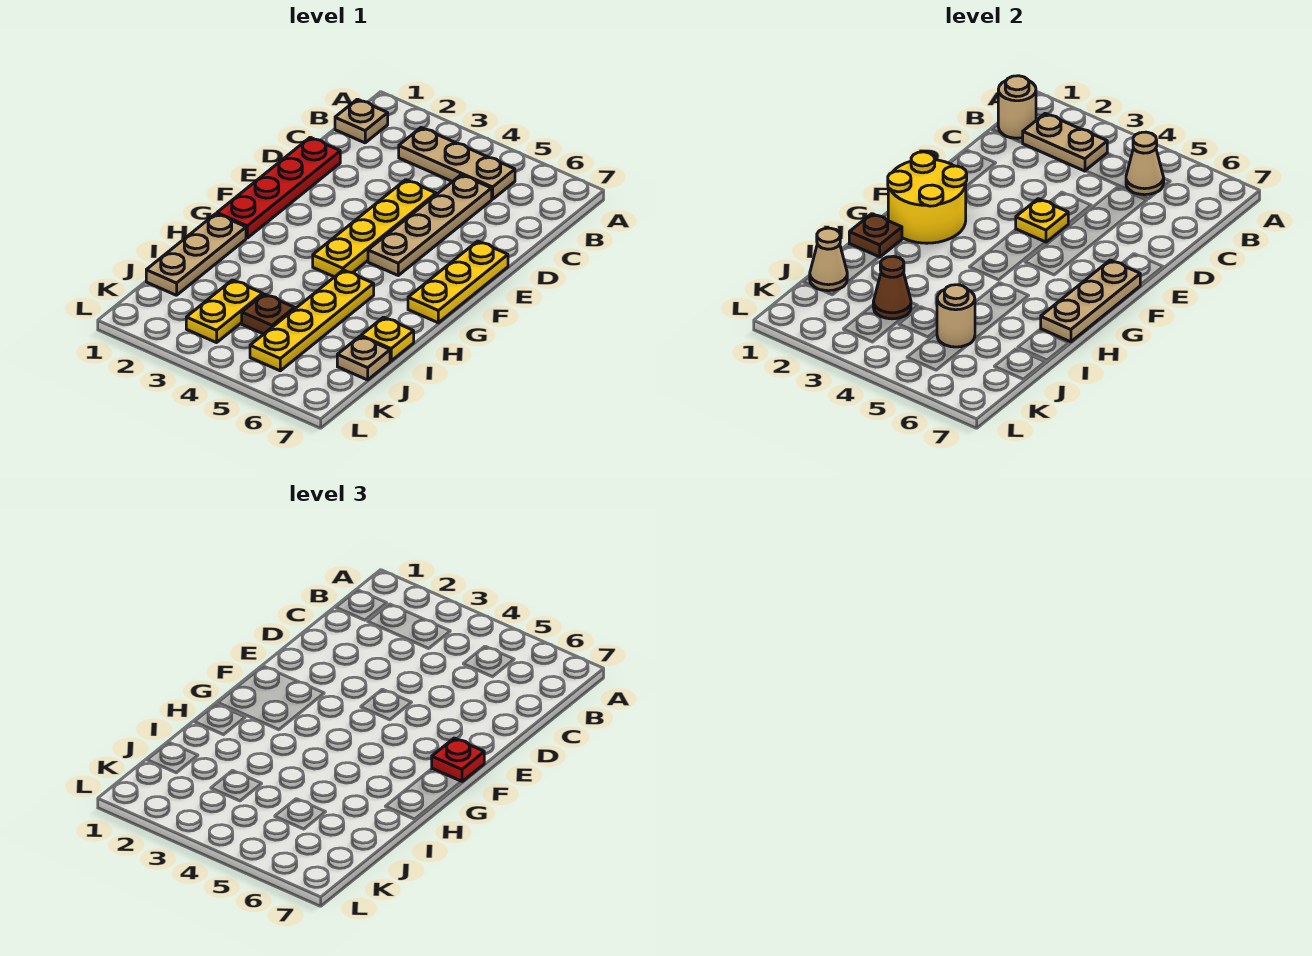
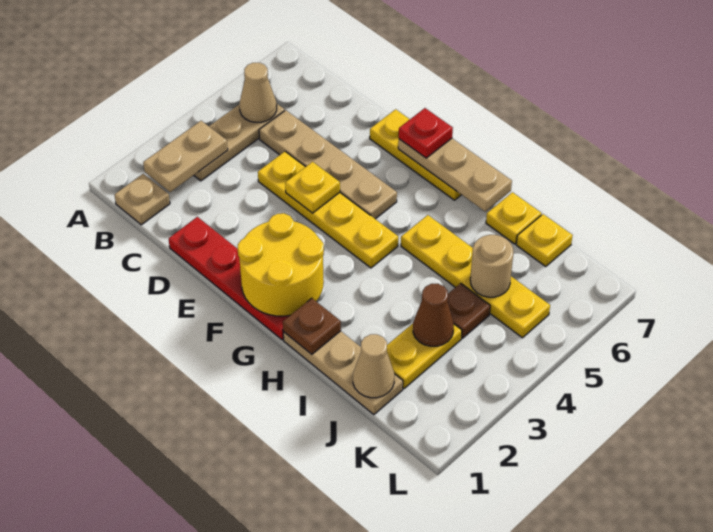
tan 1x1 round brick [998,76,1036,138] -> none
yellow 1x2 plate [186,280,263,343] -> yellow 1x2 plate turned to [387,324,462,389]
tan 1x1 plate [337,336,390,380] -> yellow 1x1 plate [516,214,573,267]

